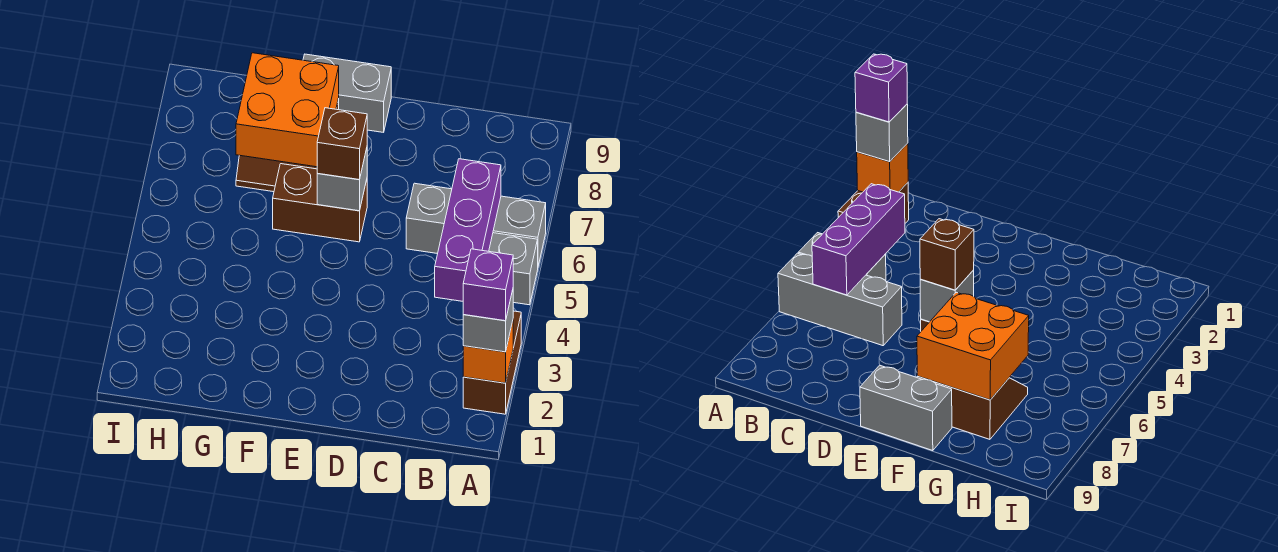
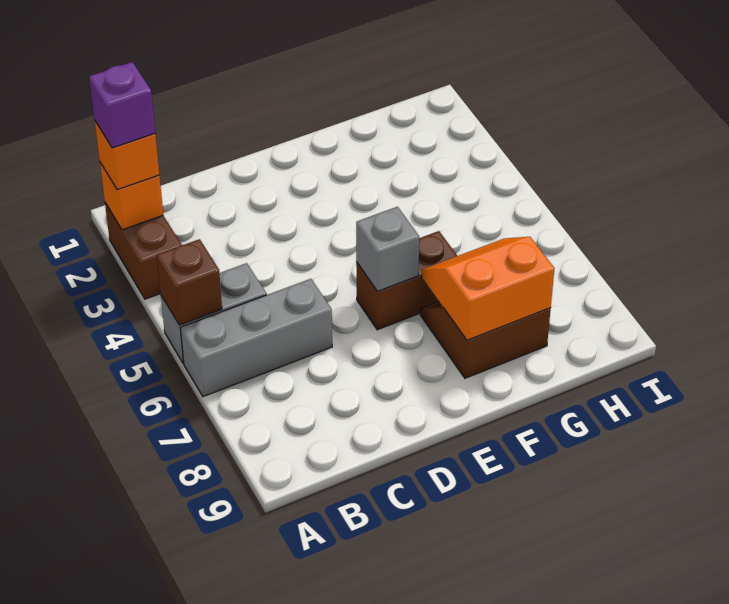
grey 1x1 brick [463,290,513,352] -> orange 1x1 brick [94,120,159,190]
purple 1x3 brick [435,159,501,301] -> none
brown 1x1 brick [317,108,367,180] -> brown 1x1 brick moved to [157,239,222,325]
grey 1x2 brick [303,54,391,132] -> none
orange 2x2 brick [236,53,339,167] -> orange 2x2 slope [421,237,554,340]

